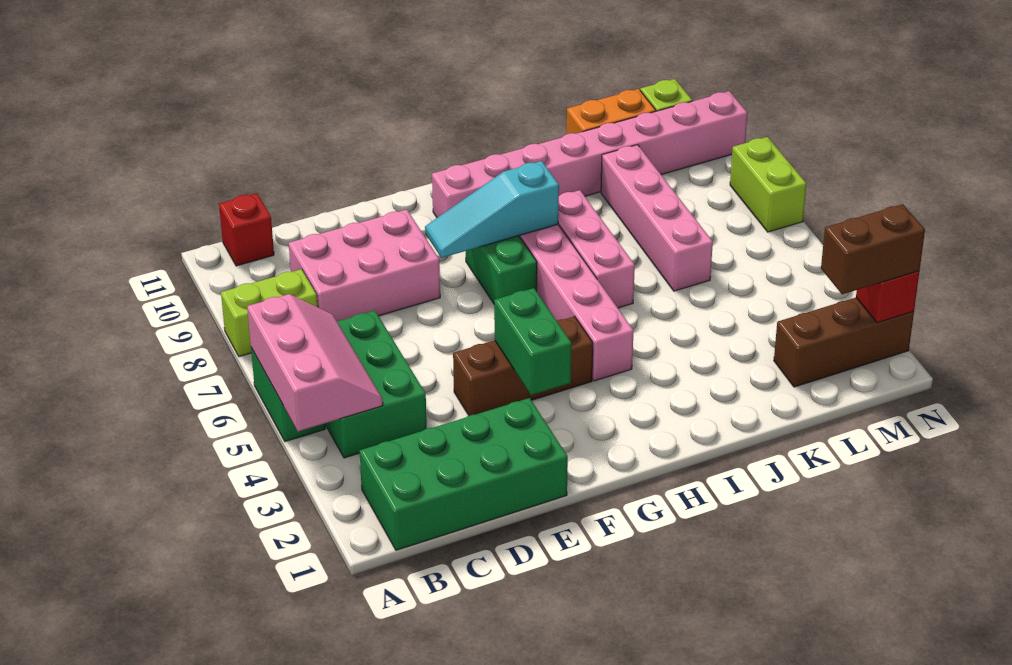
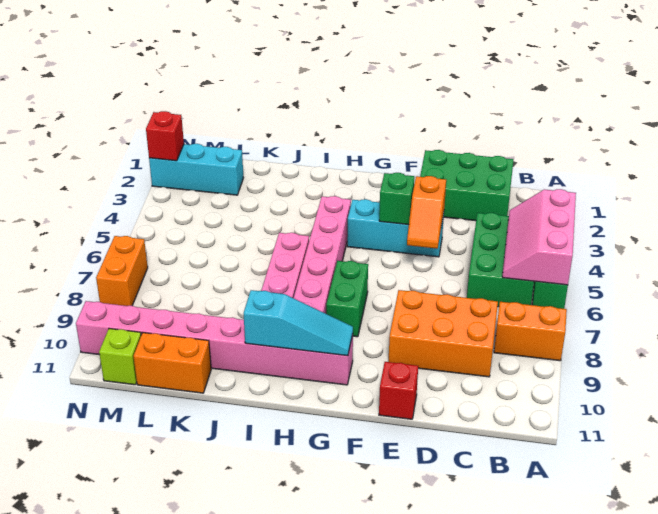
lime 1x2 brick [221,269,318,357] -> orange 1x2 brick [494,302,567,361]
green 2x4 brick [360,398,568,550] -> green 2x3 brick [420,150,513,221]
red 1x1 brick [219,193,274,266] -> red 1x1 brick moved to [379,362,418,419]
pink 2x3 brick [289,210,440,321] -> orange 2x3 brick [388,290,498,377]
brown 1x3 brick [453,316,593,416] -> cyan 1x3 brick [347,199,444,257]
none -> orange 1x2 slope [407,176,446,249]
green 1x2 brick [494,288,572,395] -> green 1x1 brick [379,173,414,225]
cyan 1x3 slope [425,161,559,258] -> cyan 1x3 slope moved to [244,290,353,356]
pink 1x4 brick [601,145,713,291] -> none
brown 1x3 brick [774,298,914,387] -> cyan 1x3 brick [149,144,243,195]
brown 1x2 brick [821,204,925,294] -> none
lime 1x2 brick [730,137,806,232] -> orange 1x2 brick [96,236,148,306]

